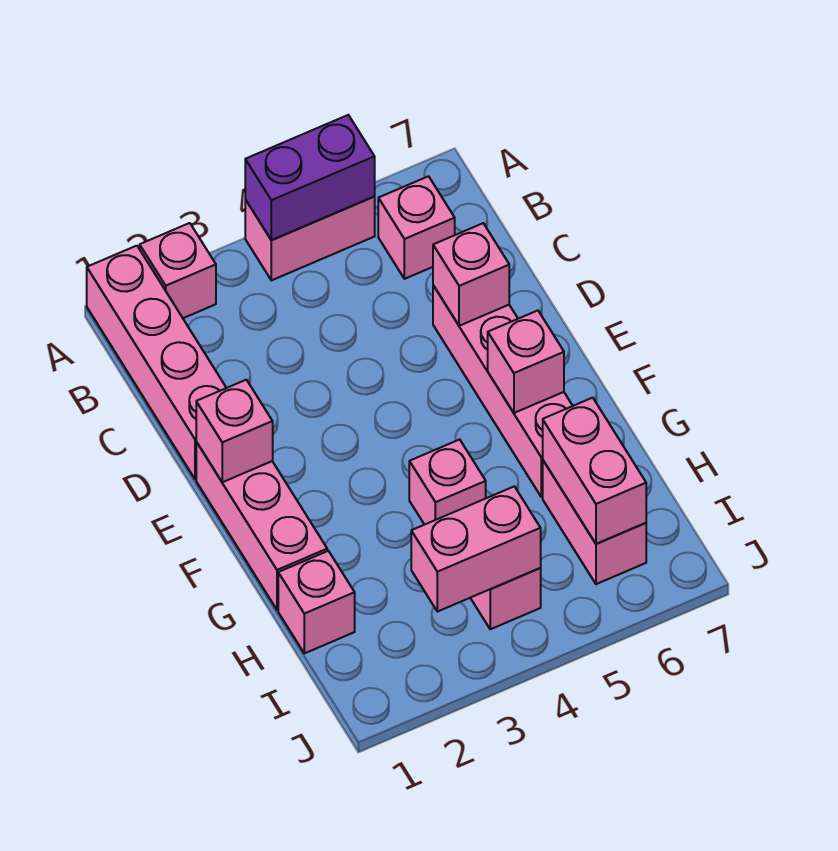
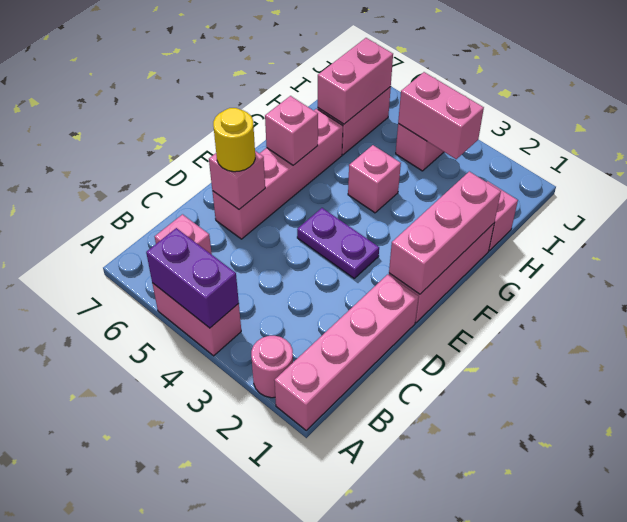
pink 1x1 brick [140,223,216,318] -> pink 1x1 round brick [251,336,293,398]
none -> yellow 1x1 round brick [213,108,255,172]
pink 1x1 brick [196,380,273,482] -> pink 1x3 brick [389,171,501,294]
none -> purple 1x2 plate [297,208,379,278]

